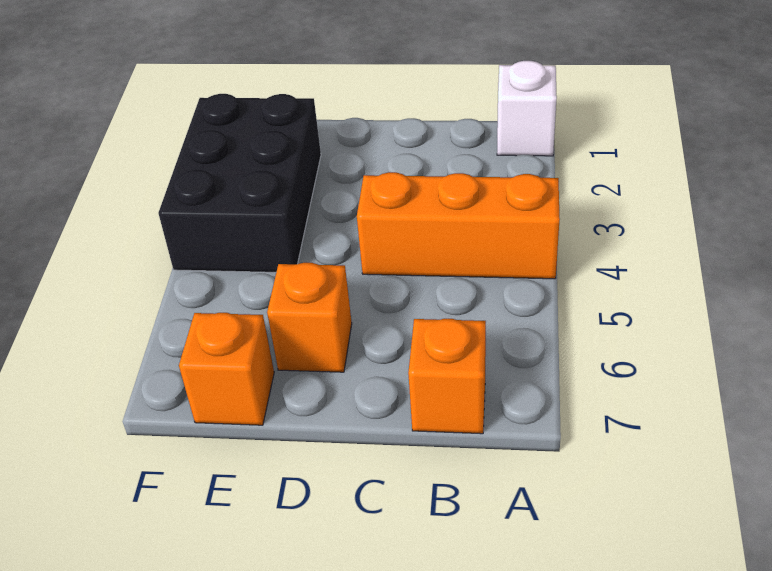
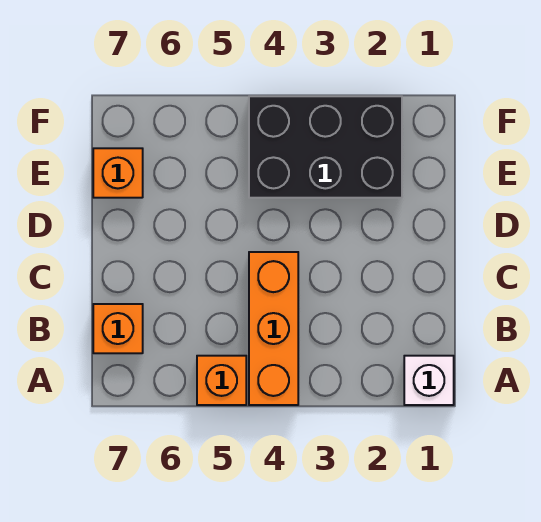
orange 1x1 brick [267,263,352,372] -> orange 1x1 brick moved to [197,356,246,405]

